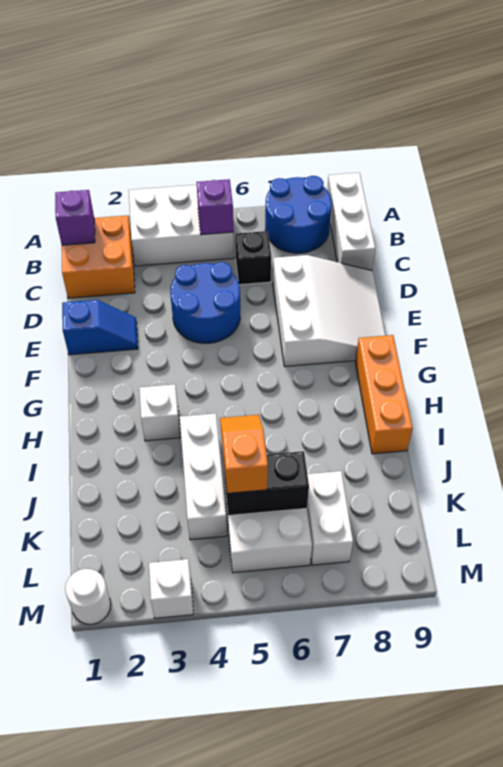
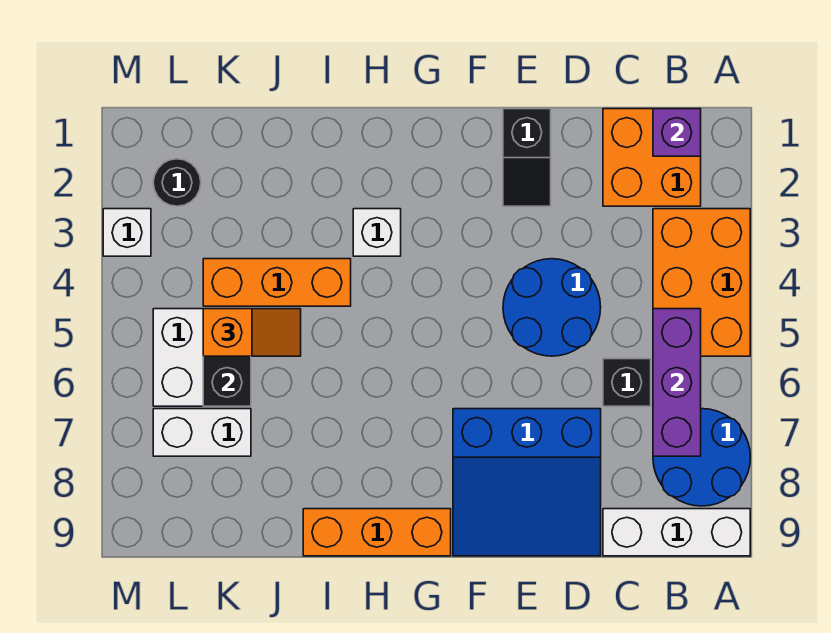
white 2x3 brick [129,185,234,266] -> orange 2x3 brick [653,209,750,356]
purple 1x1 brick [197,179,233,235] -> purple 1x3 brick [653,309,701,456]
white 3x3 slope [273,255,386,367] -> blue 3x3 slope [453,409,601,556]
blue 1x2 slope [62,300,138,355] -> black 1x2 slope [503,109,551,206]
white 1x3 brick [180,413,227,540] -> orange 1x3 brick [203,259,351,306]
none -> black 1x1 round brick [153,159,201,206]
white 1x1 round brick [65,569,111,624] -> none

